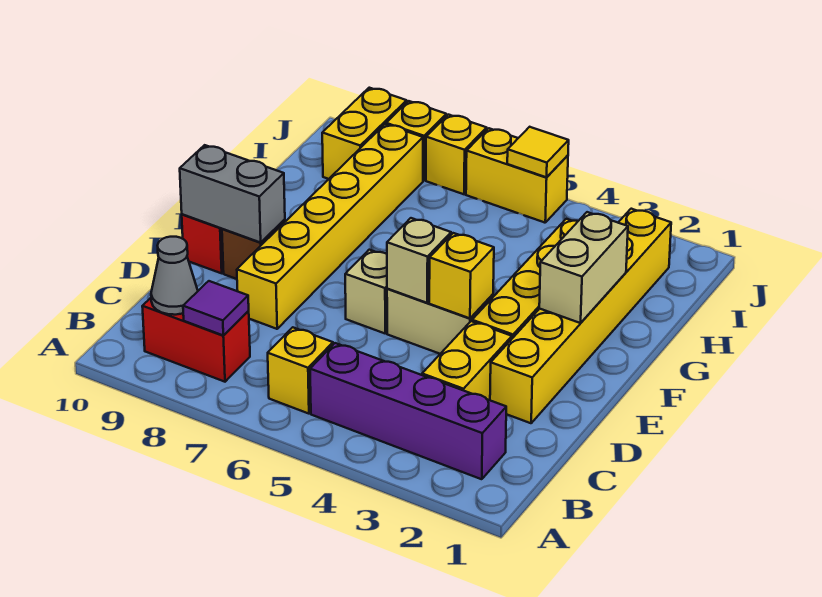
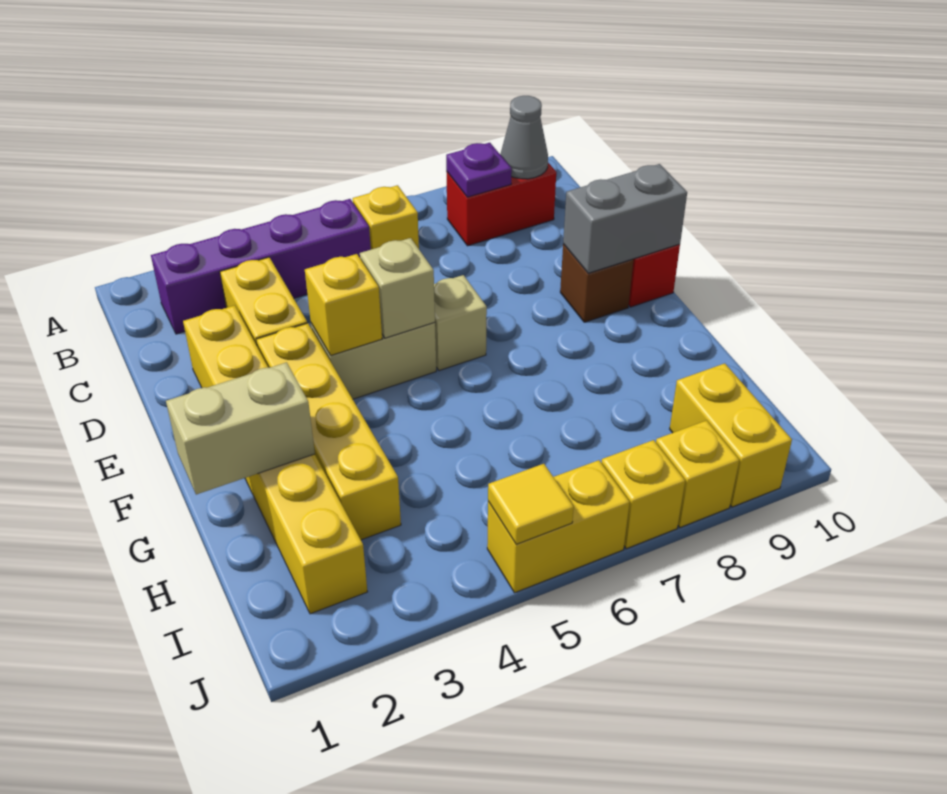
purple 1x1 tile [183,281,249,336] -> purple 1x1 plate [446,143,512,197]
yellow 1x6 brick [237,124,423,329] -> none
tan 1x2 brick [539,212,628,323] -> tan 1x2 brick turned to [166,362,315,495]

